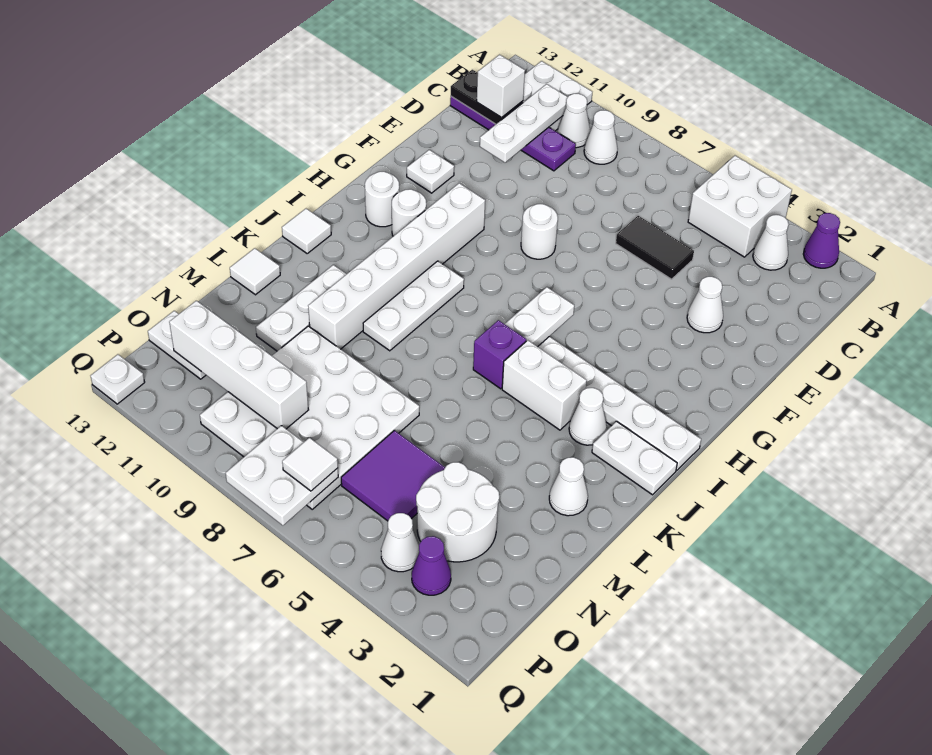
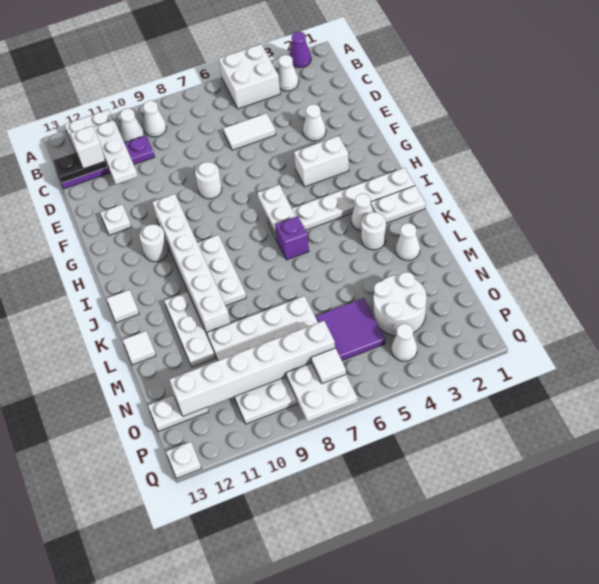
black 1x2 tile [616,216,694,279] -> white 1x2 tile [223,113,276,150]
white 1x1 round brick [365,172,399,227] -> white 1x1 round brick moved to [361,212,386,250]
white 1x2 brick [502,340,587,430] -> white 1x2 brick moved to [294,136,349,187]
white 1x4 brick [169,301,309,429] -> white 1x6 brick [169,321,335,416]
purple 1x1 cone [412,536,451,595] -> none

